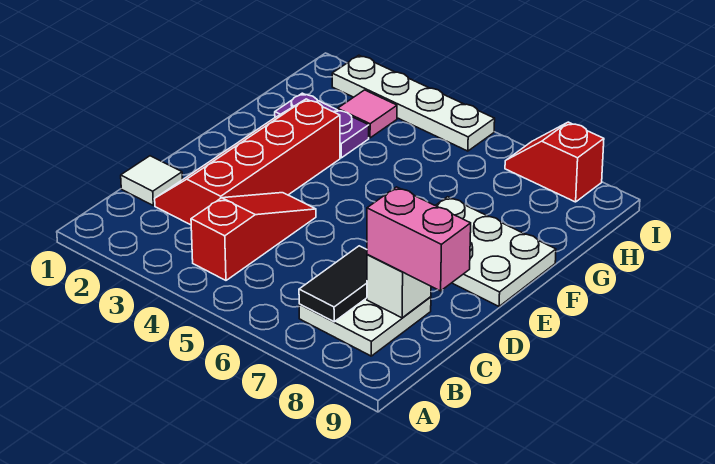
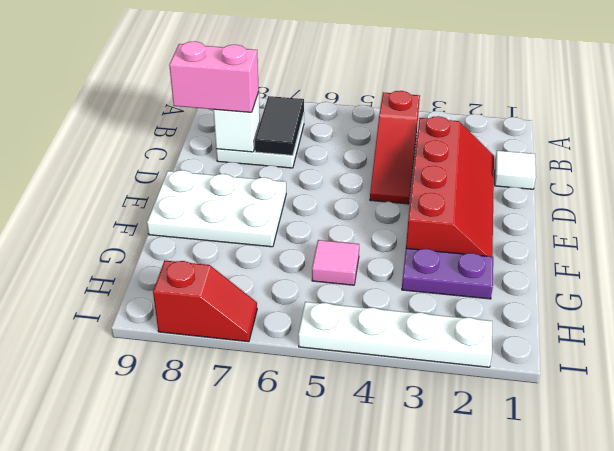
pink 1x1 tile [338,90,397,138] -> pink 1x1 tile moved to [312,240,359,285]

